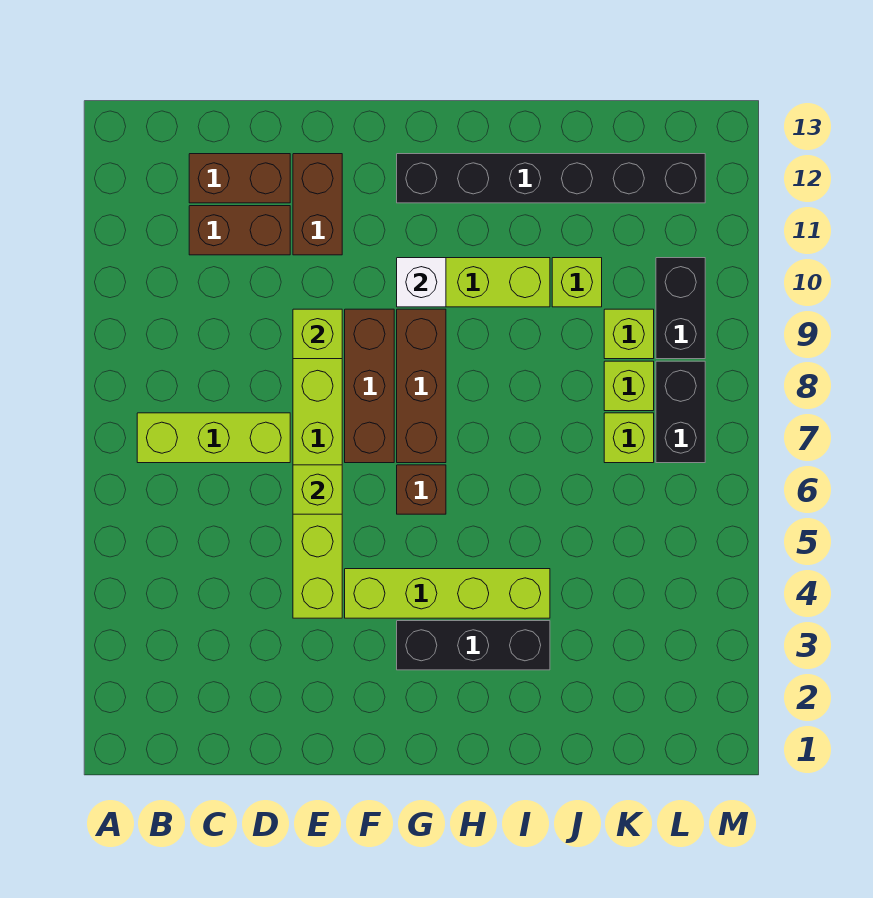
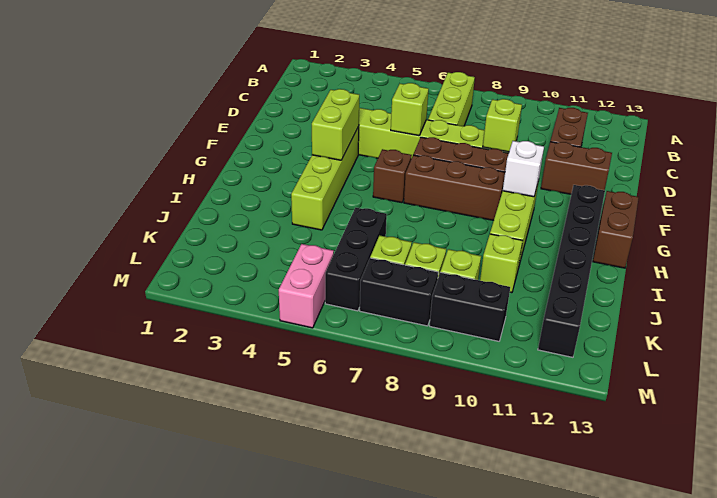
brown 1x2 brick [189,154,290,203] -> brown 1x2 brick moved to [593,191,639,268]
none -> lime 1x2 brick [312,89,359,160]
black 1x3 brick [397,621,550,670] -> black 1x3 brick moved to [325,208,387,311]
none -> pink 1x2 brick [279,244,334,328]

